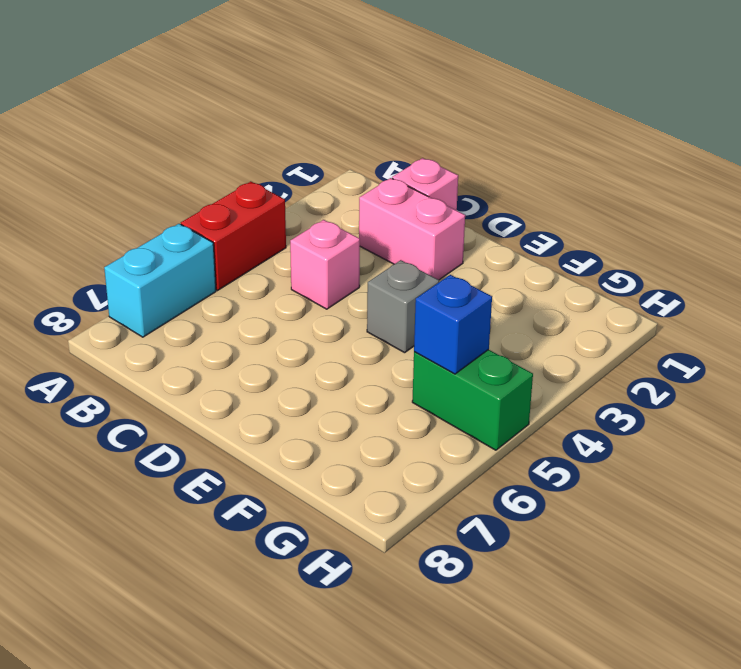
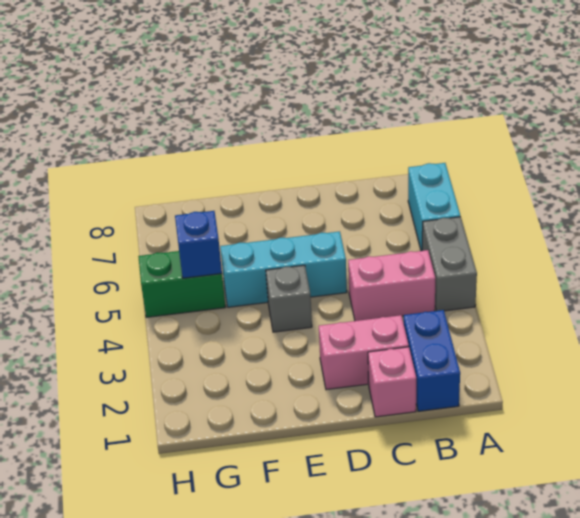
red 1x2 brick [181,182,286,290] -> grey 1x2 brick [422,217,477,311]
none -> blue 1x2 brick [404,310,460,411]
pink 1x1 brick [290,220,360,309] -> pink 1x2 brick [348,250,435,321]
none -> cyan 1x3 brick [220,231,347,307]

